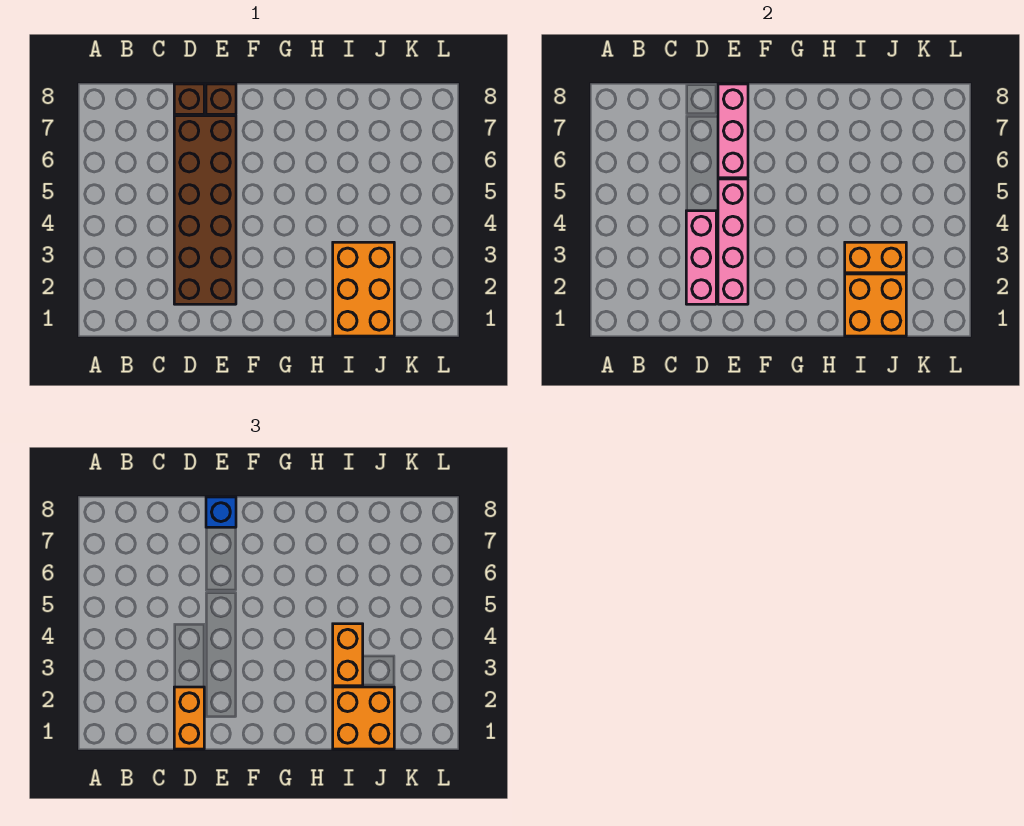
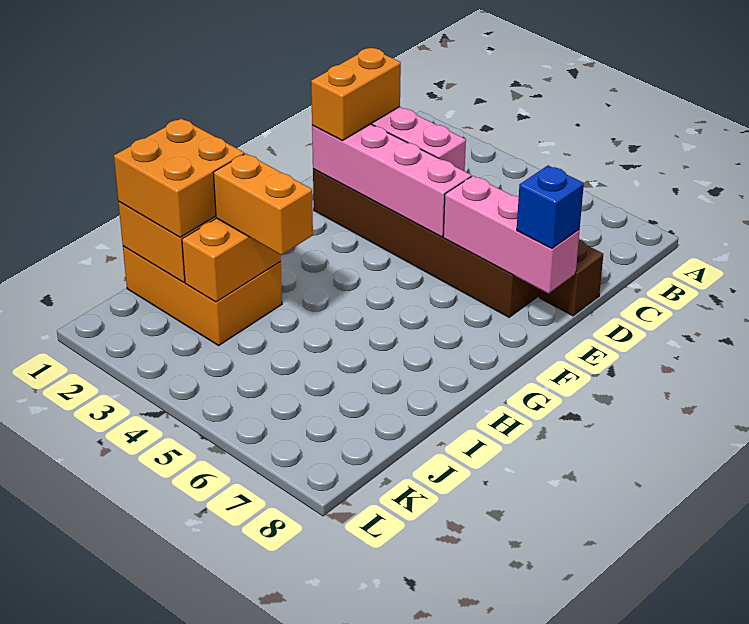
orange 1x2 brick [174,687,204,749] -> orange 1x2 brick turned to [311,48,401,141]
brown 1x1 brick [206,84,236,114] -> none

